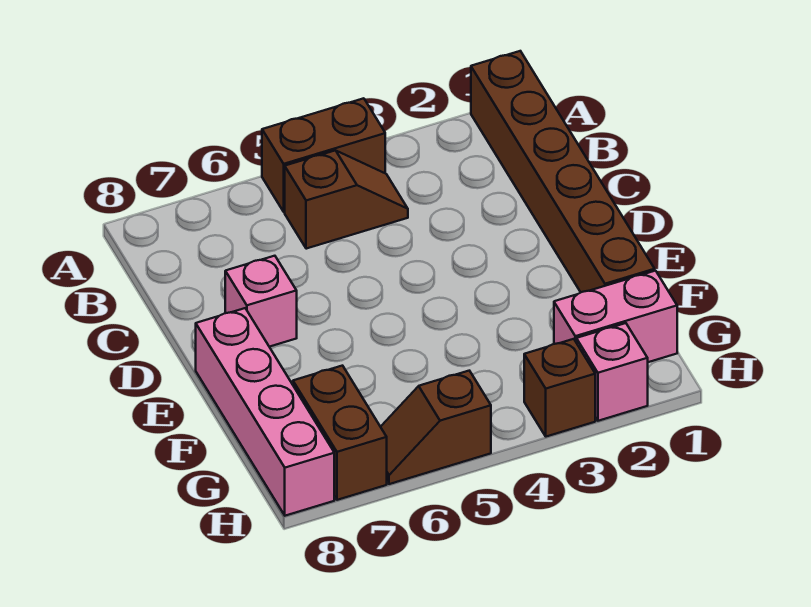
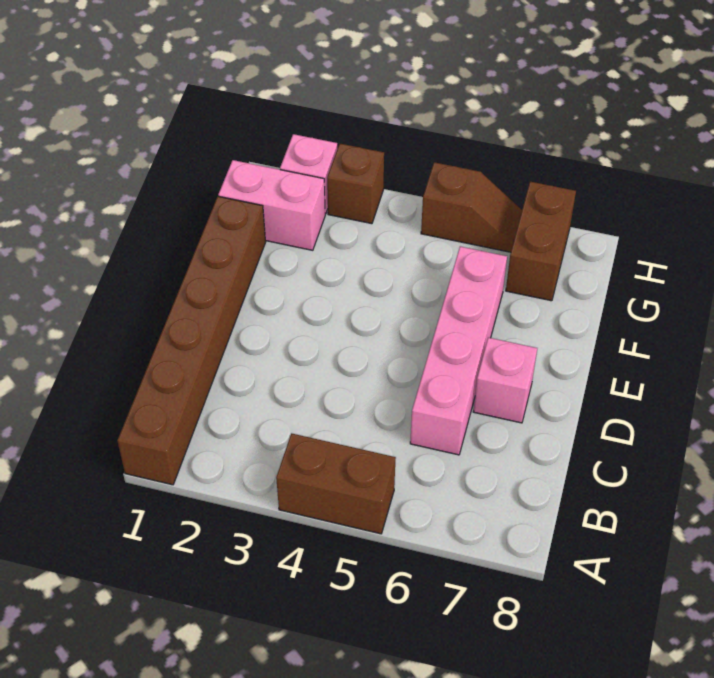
brown 1x2 slope [285,150,408,249] -> none
pink 1x4 brick [196,308,334,516] -> pink 1x4 brick moved to [410,246,507,455]

